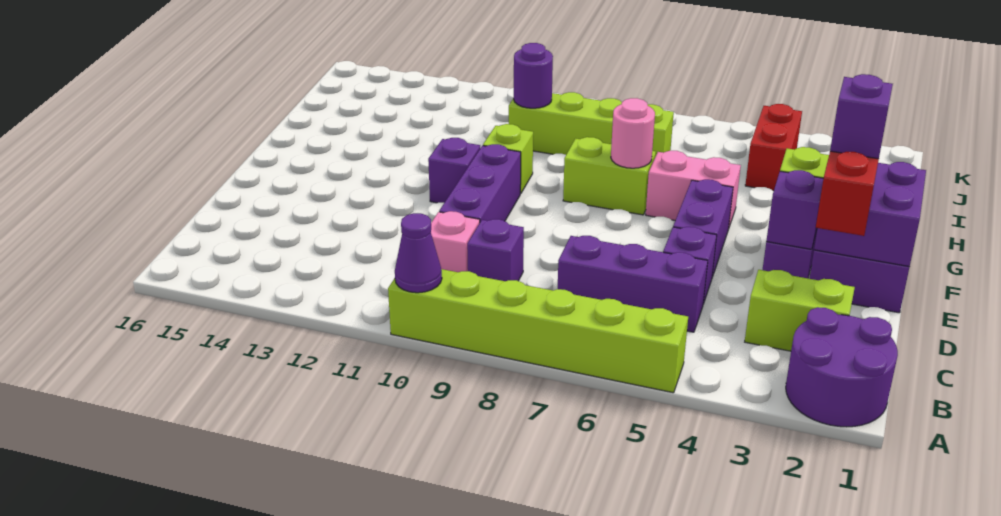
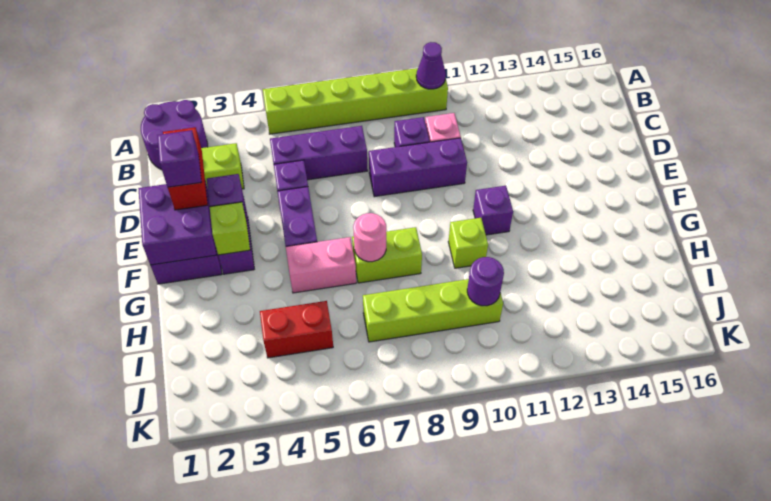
purple 1x3 brick [439,144,521,222] -> purple 1x3 brick turned to [369,138,467,197]
red 1x2 brick [745,104,802,191] -> red 1x2 brick turned to [260,301,333,358]

